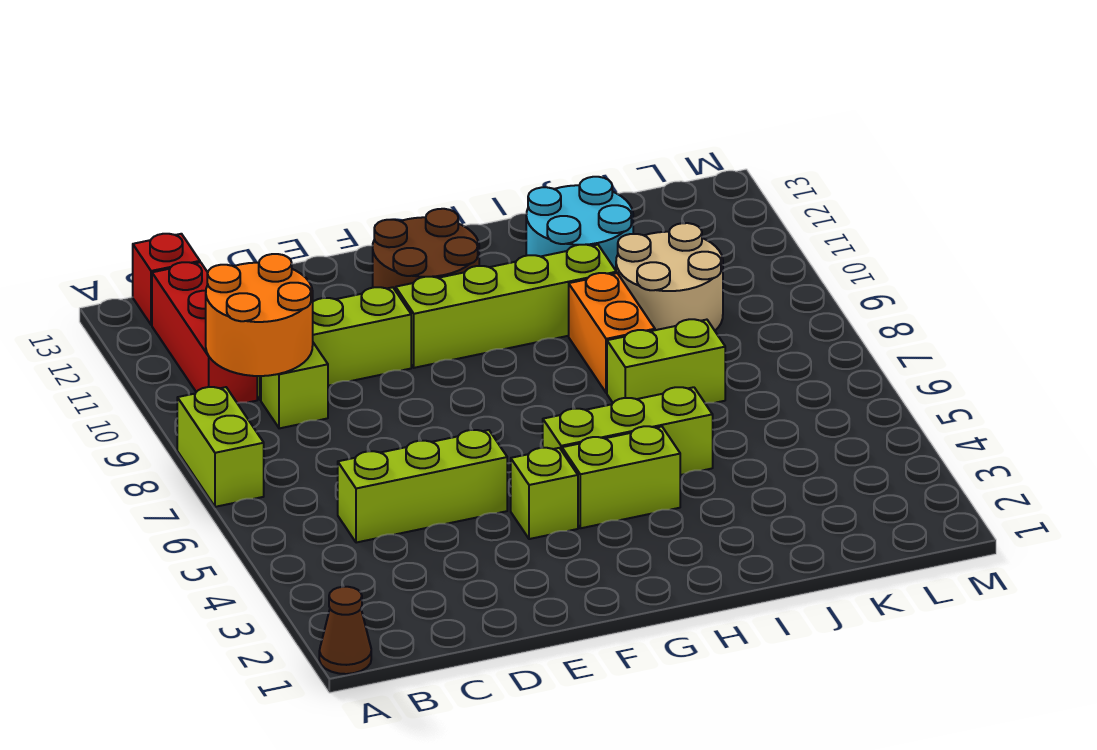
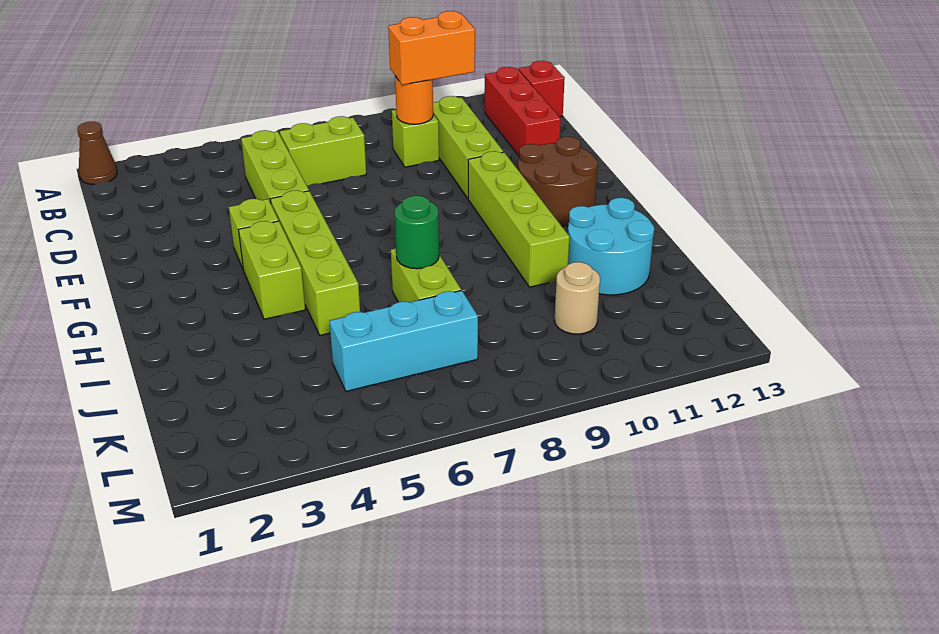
lime 1x2 brick [177,387,264,507] -> lime 1x2 brick moved to [280,116,366,186]
orange 2x2 round brick [206,254,313,376] -> orange 1x1 round brick [395,76,433,124]
red 1x3 brick [152,262,257,403] -> red 1x3 brick turned to [485,67,561,156]
lime 1x3 brick [543,387,713,475] -> lime 1x4 brick [271,190,360,335]
none -> green 1x1 round brick [395,196,439,269]
orange 1x2 brick [569,273,655,393] -> orange 1x2 brick moved to [388,11,475,85]
tan 2x2 round brick [616,223,723,330] -> tan 1x1 round brick [554,262,600,334]
none -> cyan 1x3 brick [330,290,478,391]

